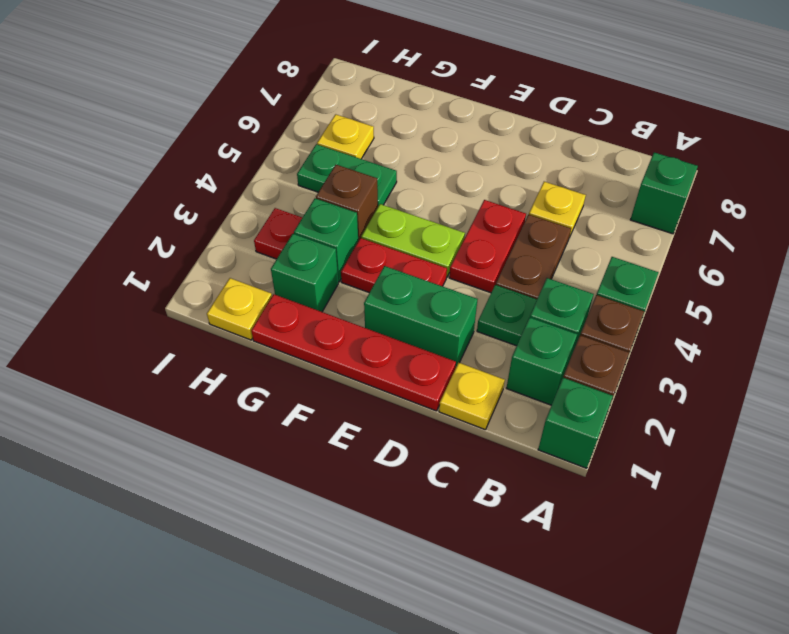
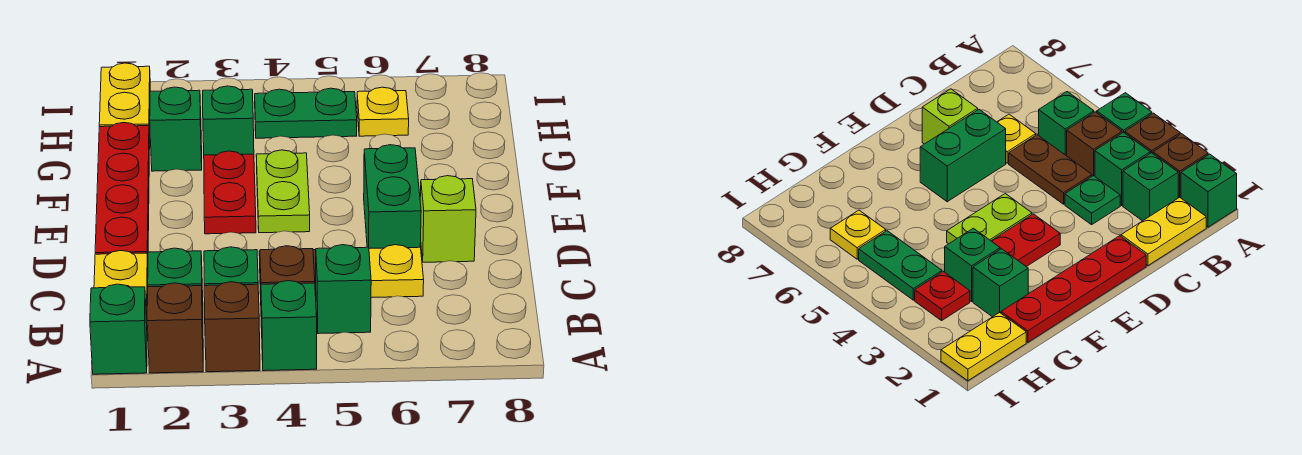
green 1x1 brick [630,152,698,234] -> green 1x1 brick moved to [316,245,371,334]
yellow 1x1 plate [439,363,505,430] -> yellow 1x2 plate [94,251,148,322]
green 1x2 brick [364,266,478,366] -> green 1x2 brick moved to [364,145,421,249]
red 1x2 plate [449,200,526,293] -> none
none -> lime 1x1 brick [420,176,476,262]
brown 1x1 brick [316,165,378,241] -> brown 1x1 brick moved to [260,246,315,327]
green 1x2 plate [297,144,397,206] -> green 1x2 plate turned to [255,88,357,138]
yellow 1x1 plate [207,278,272,340] -> yellow 1x2 plate [99,63,150,139]

